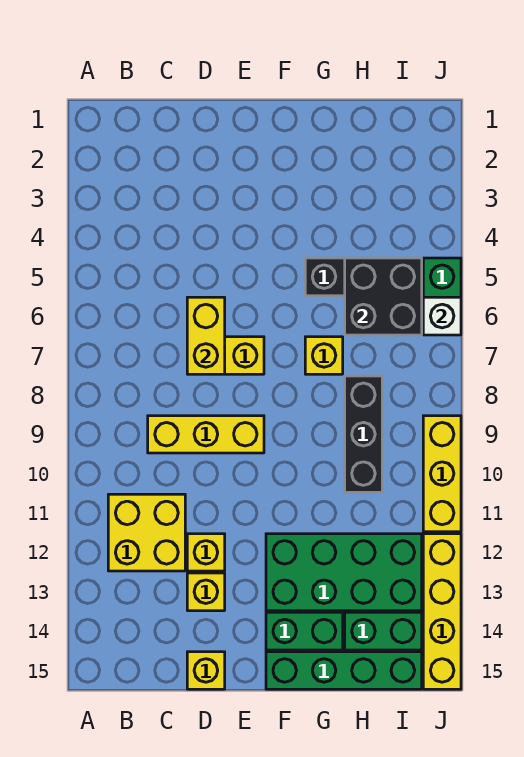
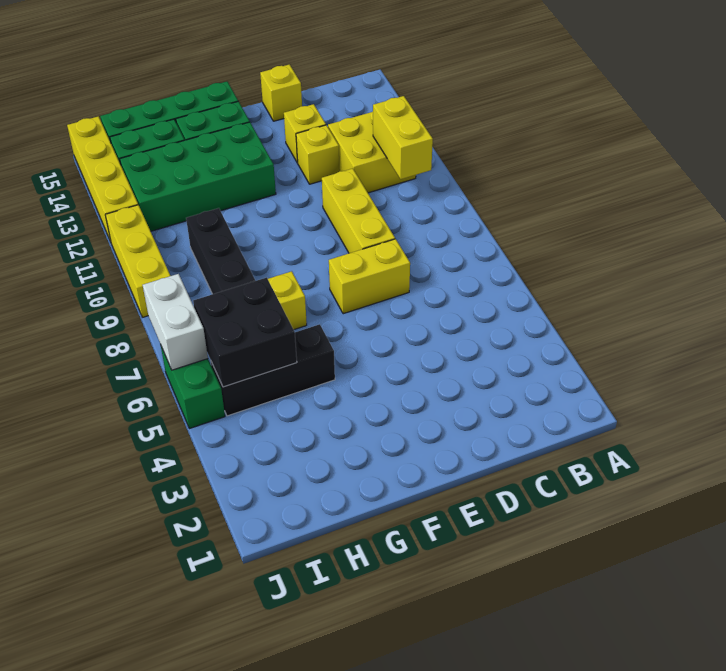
yellow 1x3 brick [148,416,264,453] -> yellow 1x3 brick turned to [322,169,395,253]
yellow 1x2 brick [187,297,225,374] -> yellow 1x2 brick moved to [373,96,433,179]
white 1x1 brick [423,297,461,335] -> white 1x2 brick [143,274,208,370]

